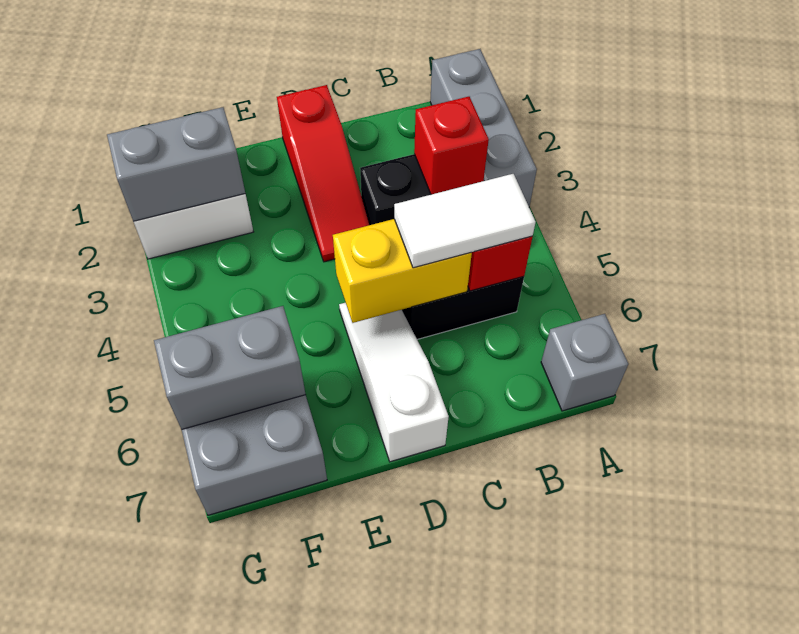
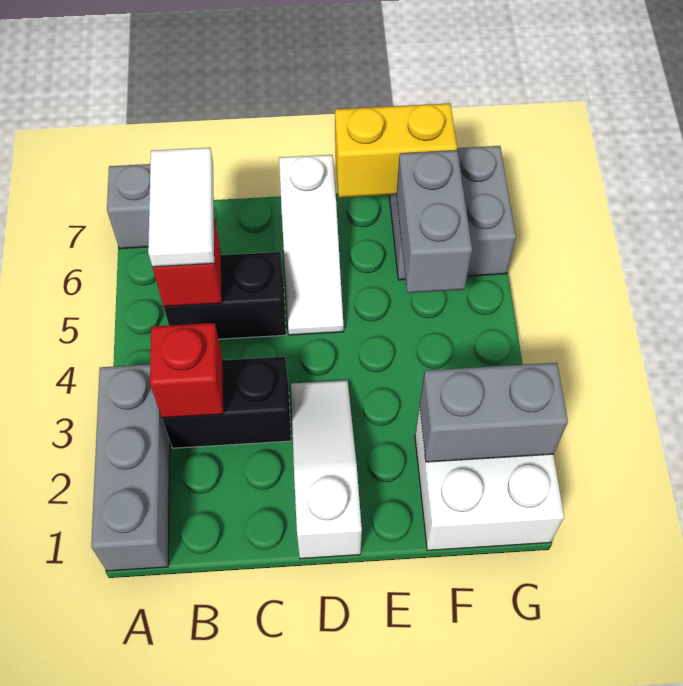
white 1x2 tile [394,174,536,268] -> white 1x2 tile turned to [148,148,214,267]
yellow 1x2 brick [333,219,472,323] -> yellow 1x2 brick moved to [335,103,457,197]
red 1x3 slope [277,85,369,262] -> white 1x3 slope [291,380,362,559]
grey 1x2 brick [154,306,306,430] -> grey 1x2 brick turned to [396,150,472,293]

